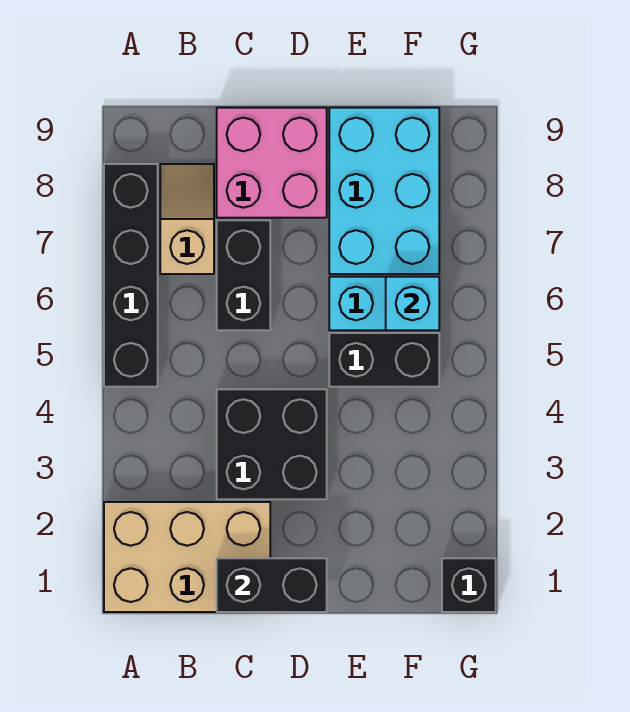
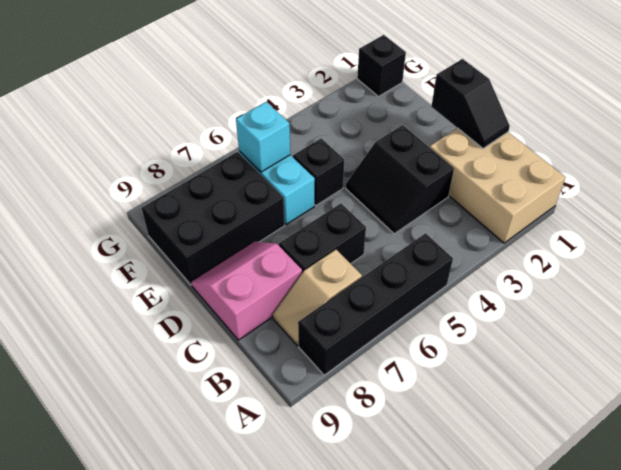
black 1x2 brick [217,558,327,612] -> black 1x2 slope [431,59,510,148]
black 2x2 brick [217,389,327,499] -> black 2x2 slope [346,125,454,234]
pink 2x2 brick [217,108,327,218] -> pink 2x2 slope [191,242,302,340]
black 1x2 brick [329,333,439,387] -> black 1x1 brick [293,138,344,205]
cyan 2x3 brick [329,108,439,274] -> black 2x3 brick [141,152,285,285]

